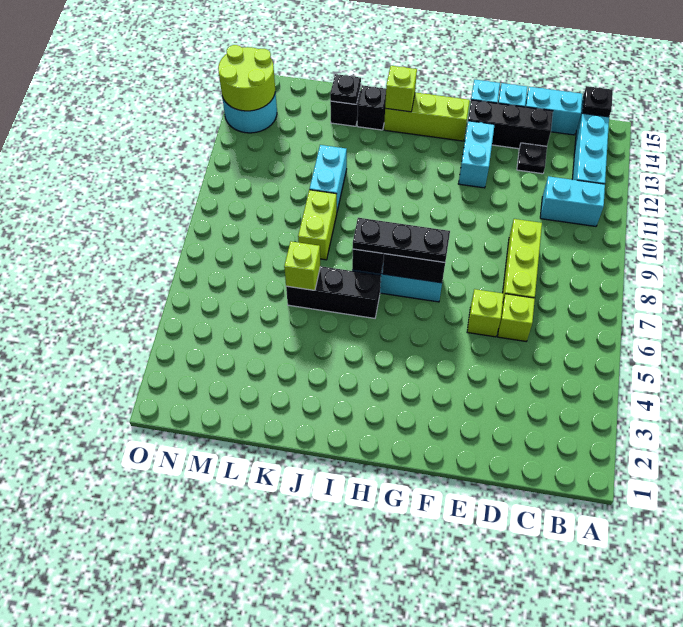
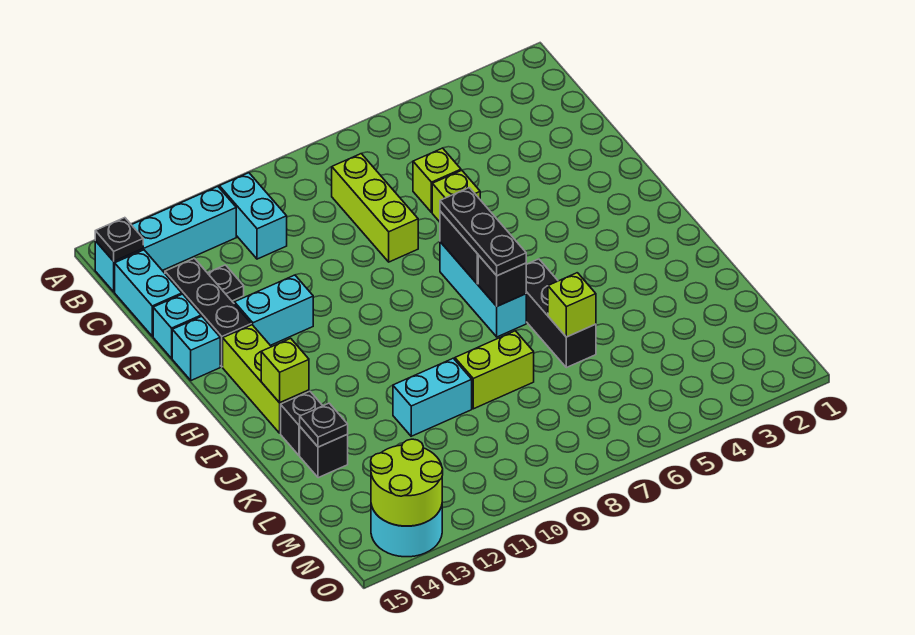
lime 1x3 brick [503,219,542,300] -> lime 1x3 brick turned to [332,154,418,262]

